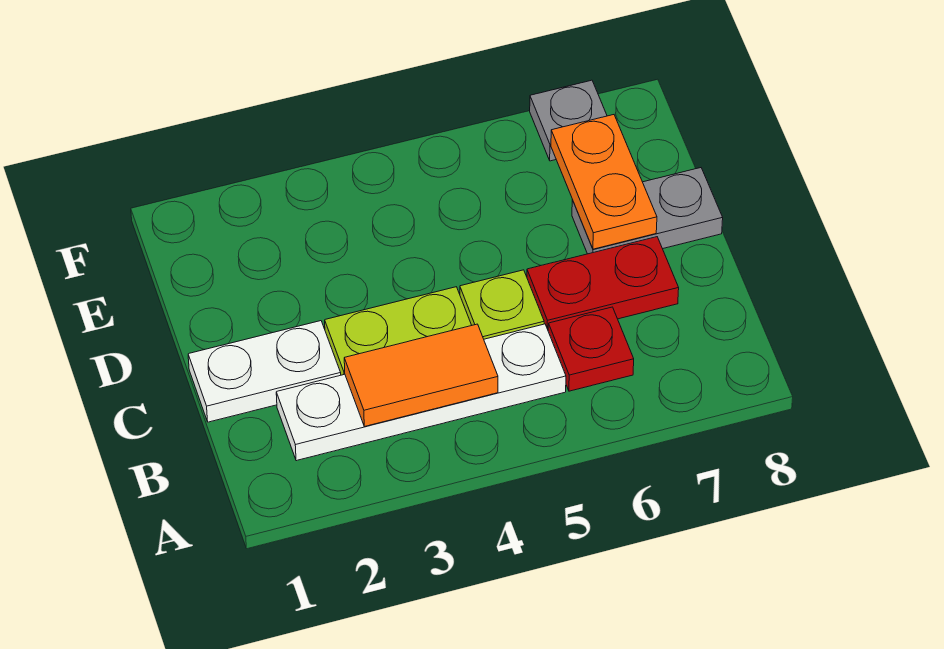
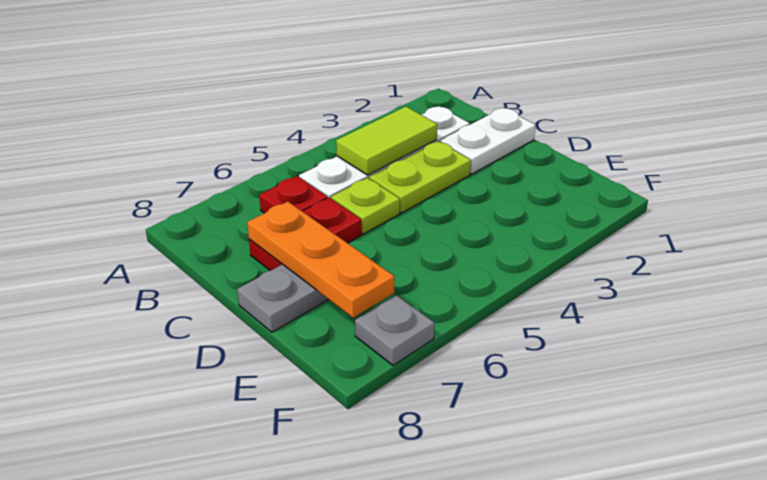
orange 1x2 tile [344,324,498,427] -> lime 1x2 tile [336,107,437,175]
orange 1x2 plate [551,115,657,249] -> orange 1x3 plate [247,202,394,318]

